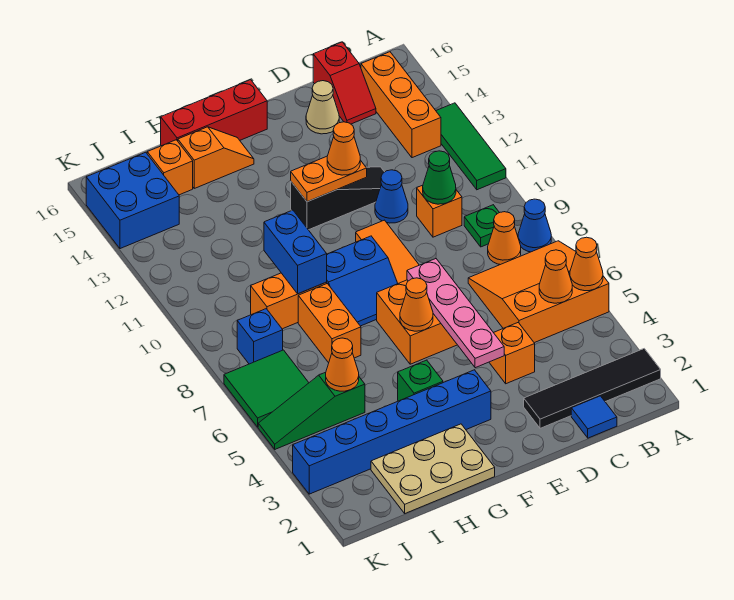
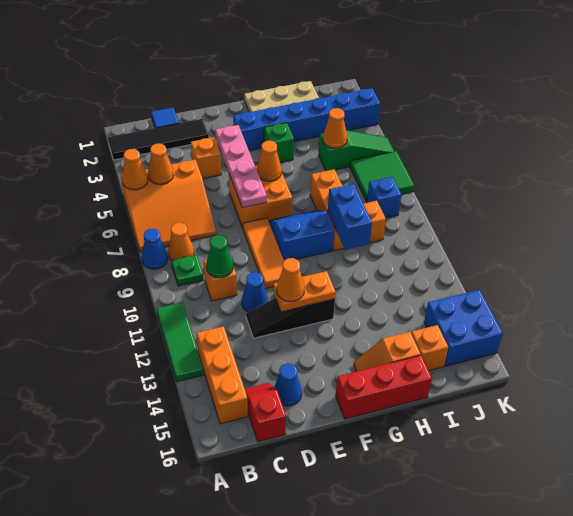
tan 1x1 cone [306,81,339,134] -> blue 1x1 cone [274,363,302,406]

